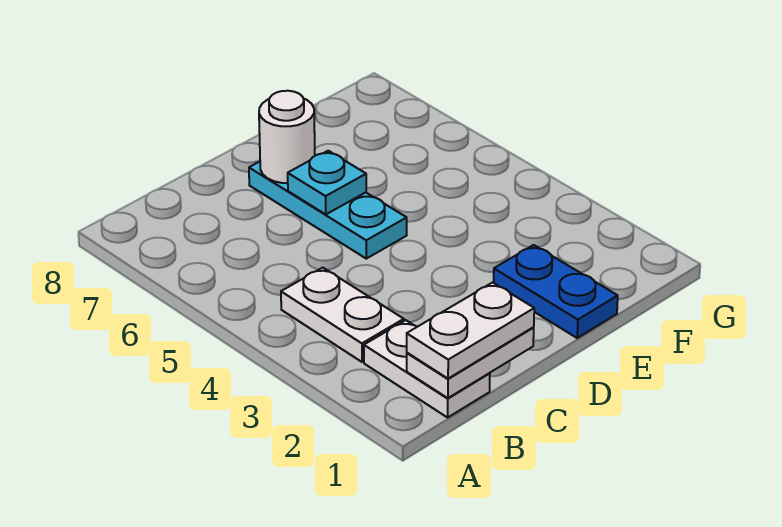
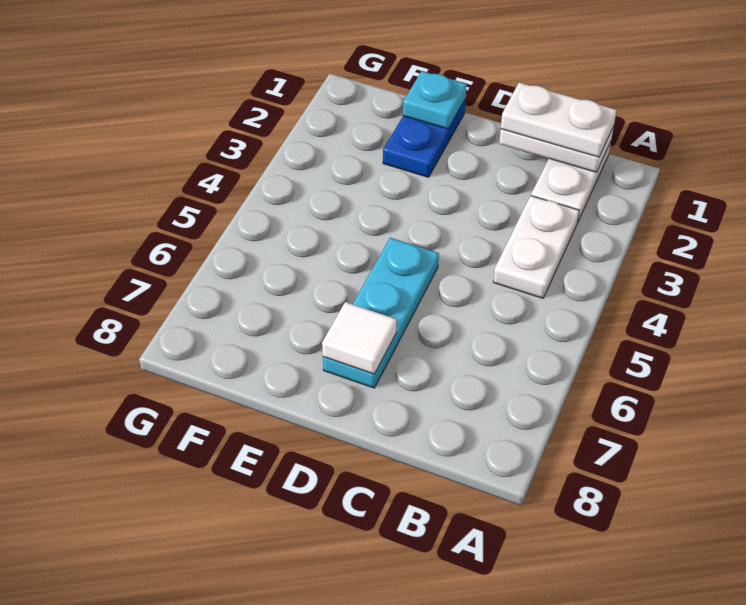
cyan 1x1 plate [288,151,366,214] -> cyan 1x1 plate moved to [403,71,467,129]
white 1x1 round brick [259,91,315,183] -> white 1x1 tile [322,302,397,374]

